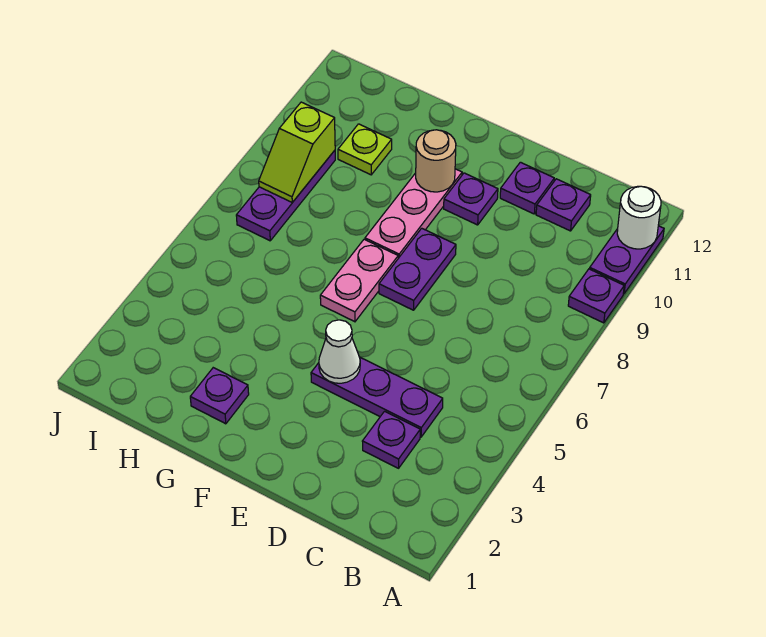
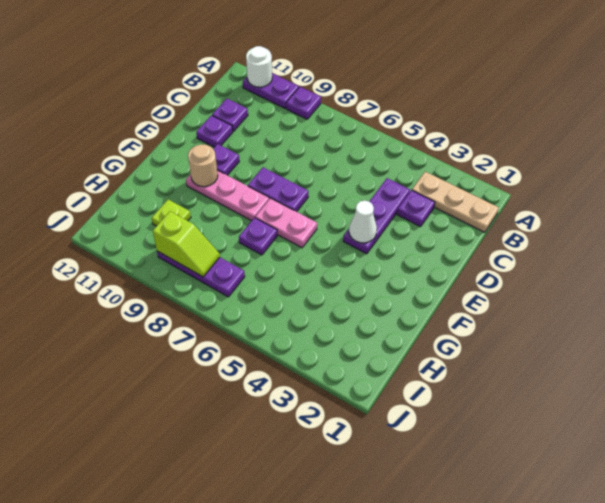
none -> tan 1x3 plate [412,172,499,232]
purple 1x1 plate [190,368,249,424] -> purple 1x1 plate moved to [239,218,277,255]

